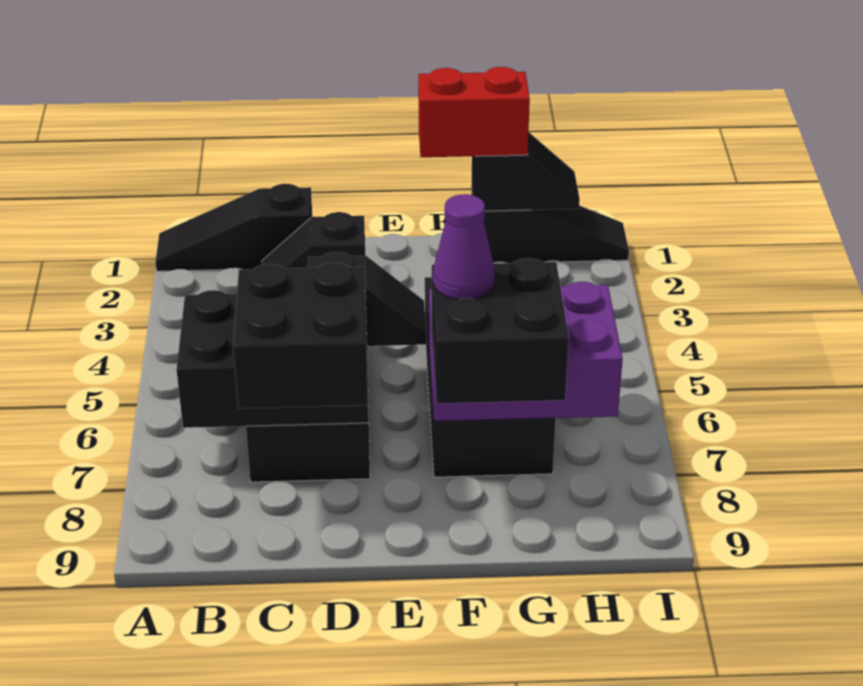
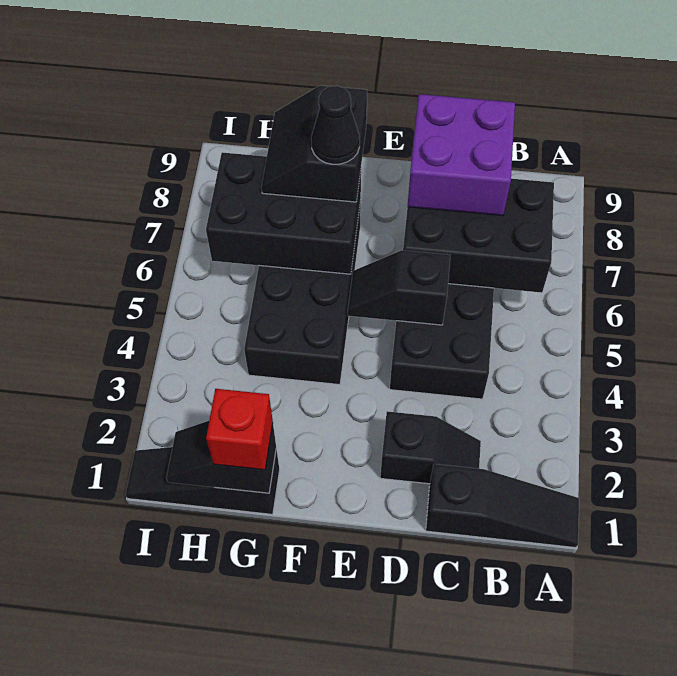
black 2x2 brick [233,263,368,409] -> purple 2x2 brick [408,94,515,216]
red 1x2 brick [418,67,530,157] -> red 1x1 brick [206,389,273,470]
purple 2x3 brick [429,282,623,421] -> black 2x3 brick [206,152,361,274]
black 2x2 brick [432,258,569,403] -> black 2x2 slope [261,86,367,202]
purple 1x1 cone [433,194,495,299] -> black 1x1 cone [311,86,360,164]

